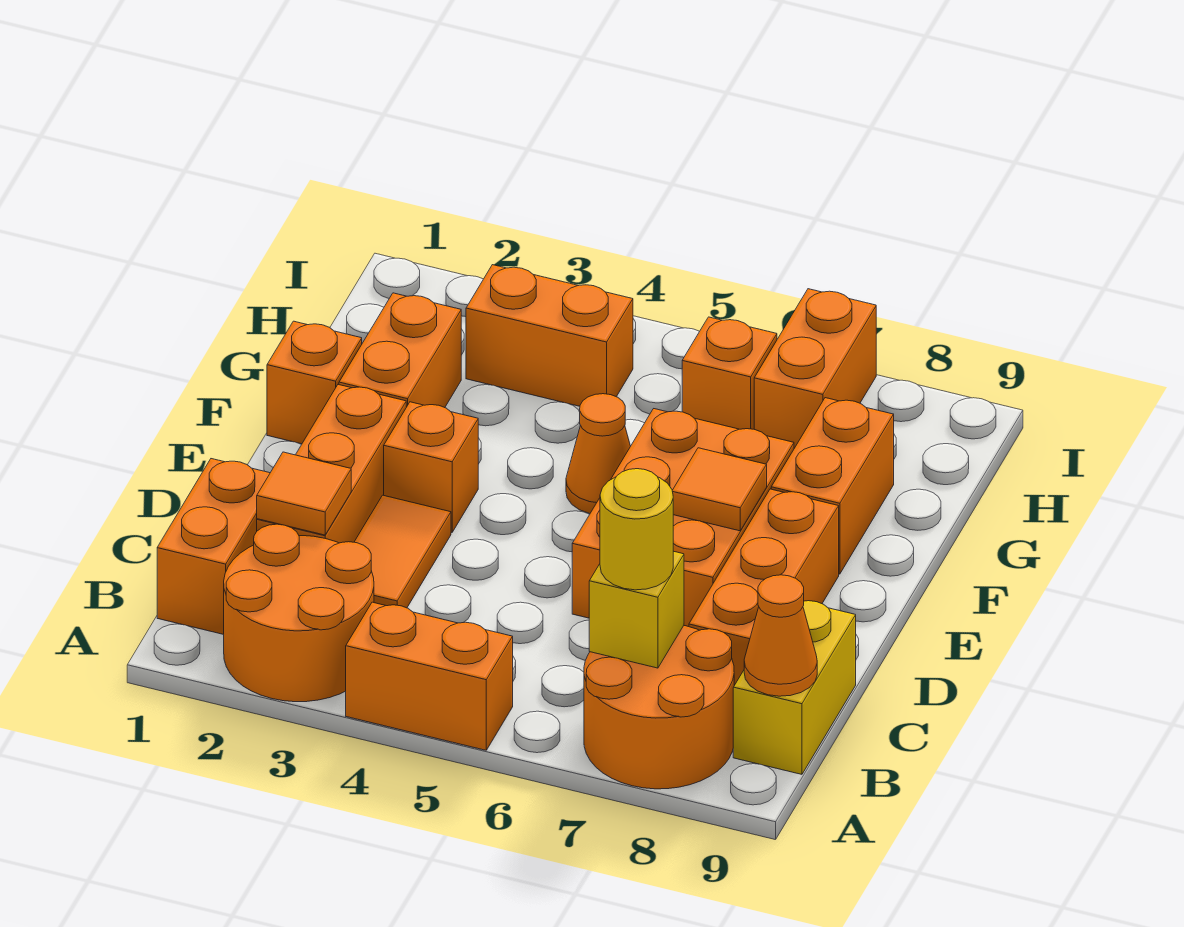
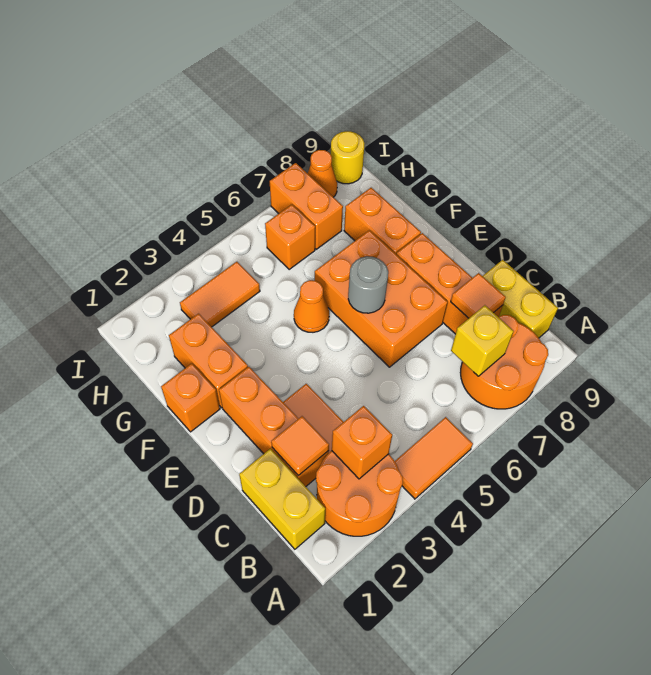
orange 1x2 brick [346,602,513,750] -> orange 1x2 tile [395,417,473,499]
orange 1x2 brick [157,459,270,634] -> yellow 1x2 brick [239,449,325,549]
yellow 1x1 round brick [600,469,673,590] -> yellow 1x1 round brick moved to [331,131,365,184]
orange 1x1 cone [744,575,817,696] -> orange 1x1 cone moved to [308,150,337,197]
orange 1x1 brick [384,402,478,533] -> orange 1x1 brick moved to [332,406,392,479]
none -> grey 1x1 round brick [348,256,388,313]
orange 1x1 tile [672,448,767,531] -> orange 1x1 tile moved to [451,273,506,318]
orange 1x2 brick [466,265,633,406] -> orange 1x2 tile [180,262,260,327]

